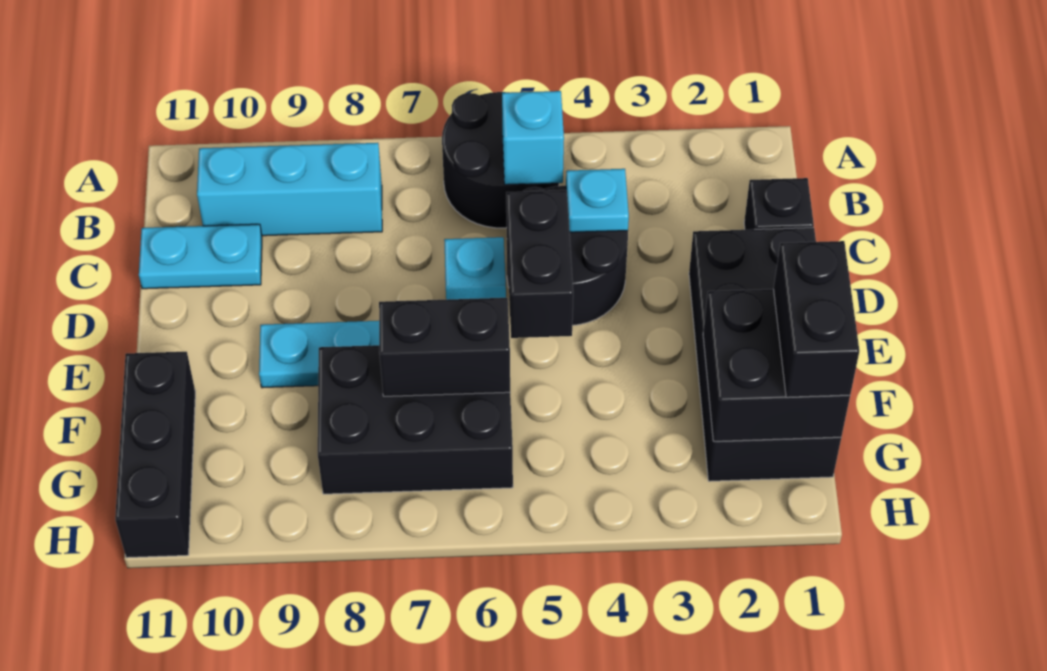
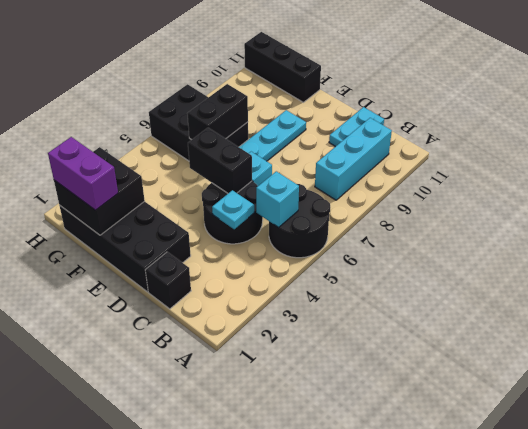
black 1x2 brick [774,241,859,397] -> purple 1x2 brick [48,137,118,210]
black 2x3 brick [318,345,513,494] -> black 2x3 brick turned to [149,84,248,161]

